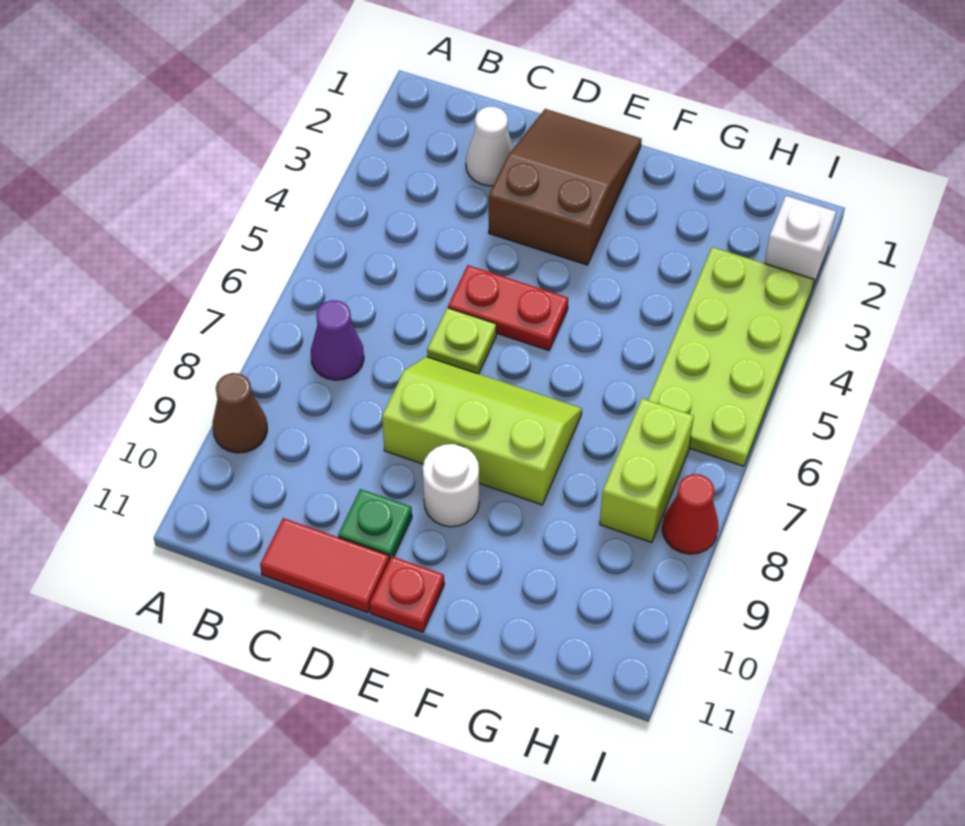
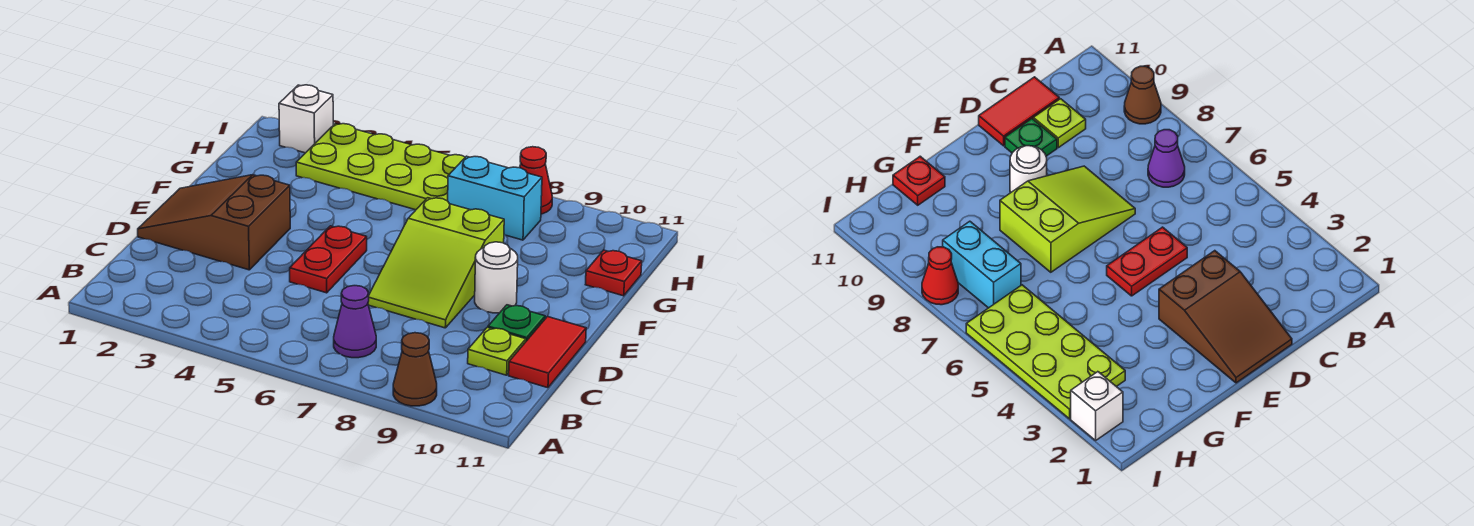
white 1x1 cone [466,107,514,186] -> none
lime 1x1 plate [427,308,496,374] -> lime 1x1 plate moved to [468,327,526,375]
lime 2x3 slope [382,357,582,505] -> lime 2x3 slope turned to [368,198,504,328]
red 1x1 plate [370,556,444,632] -> red 1x1 plate moved to [585,250,642,296]
lime 1x2 brick [600,398,694,542] -> cyan 1x2 brick [448,156,542,240]

